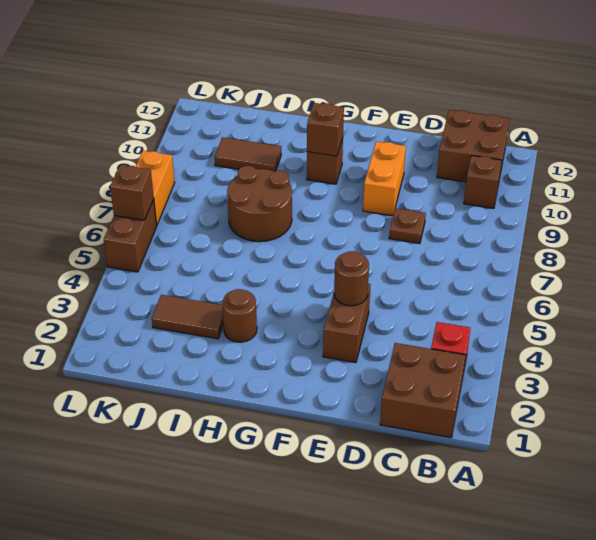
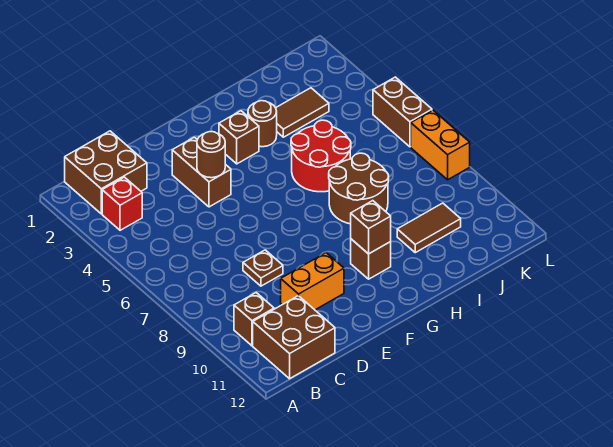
orange 1x2 brick [363,141,406,216] -> orange 1x2 brick turned to [281,253,344,310]
none -> red 2x2 round brick [291,120,351,192]
brown 1x1 brick [110,165,154,220] -> brown 1x1 brick moved to [219,111,259,164]

